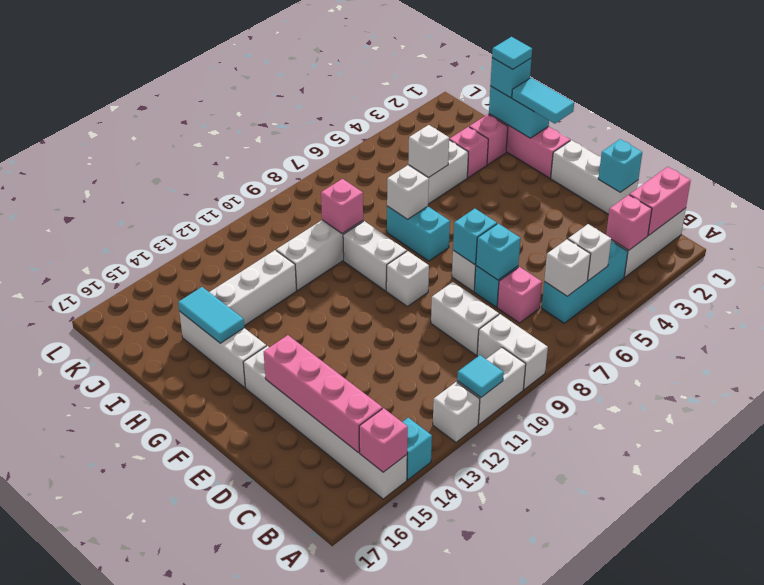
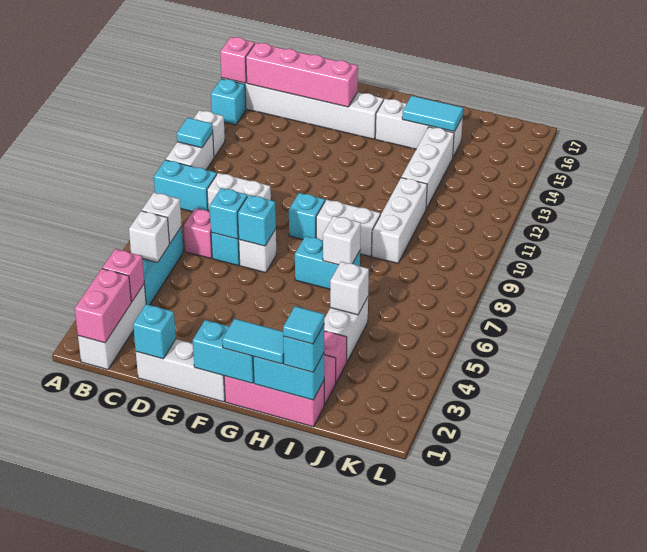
white 1x2 brick [477,314,548,389] -> cyan 1x2 brick [154,160,217,212]
none -> cyan 1x2 brick [193,320,254,383]
white 1x1 brick [386,251,429,306] -> cyan 1x1 brick [288,193,325,239]
pink 1x1 brick [321,179,363,234] -> none

